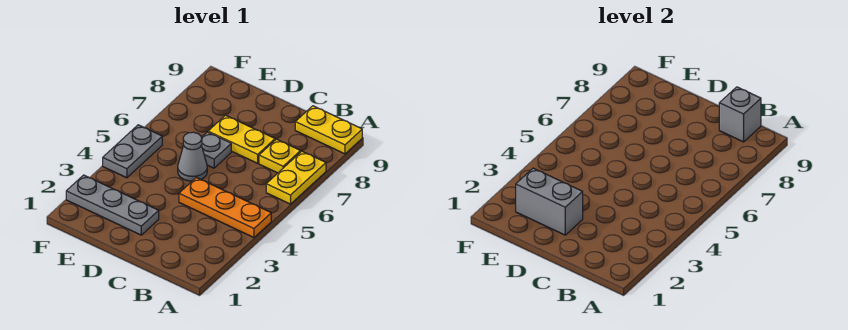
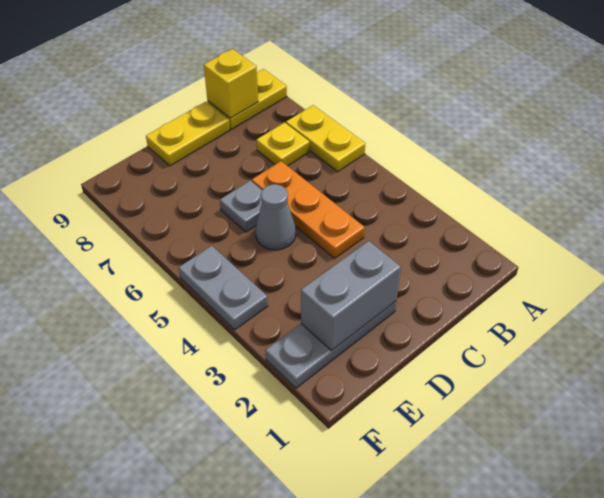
orange 1x3 plate [179,178,271,238] -> orange 1x3 plate turned to [252,161,365,258]
grey 1x1 brick [719,87,761,142] -> yellow 1x1 brick [204,49,258,118]
yellow 1x2 plate [208,115,275,163] -> yellow 1x2 plate moved to [146,102,230,166]

